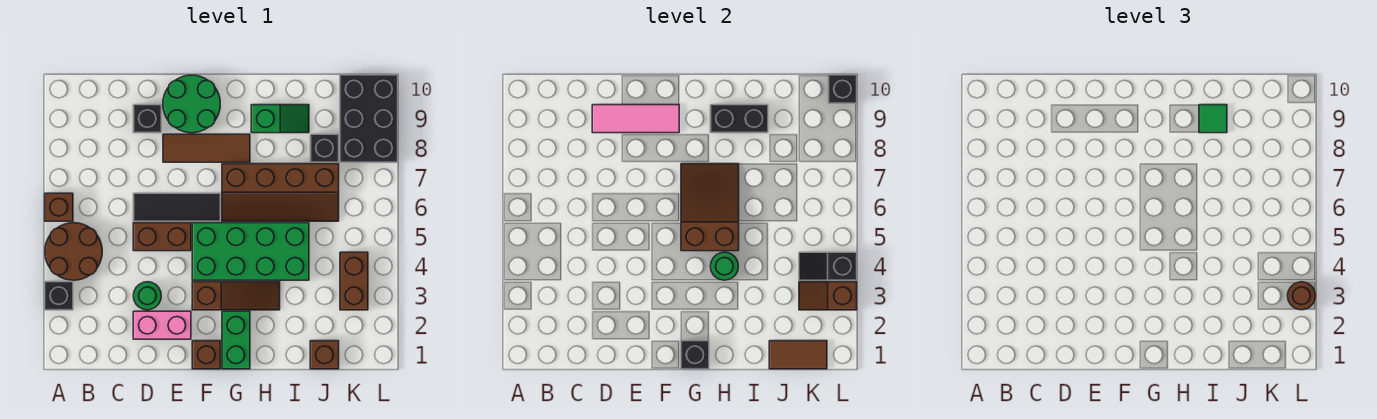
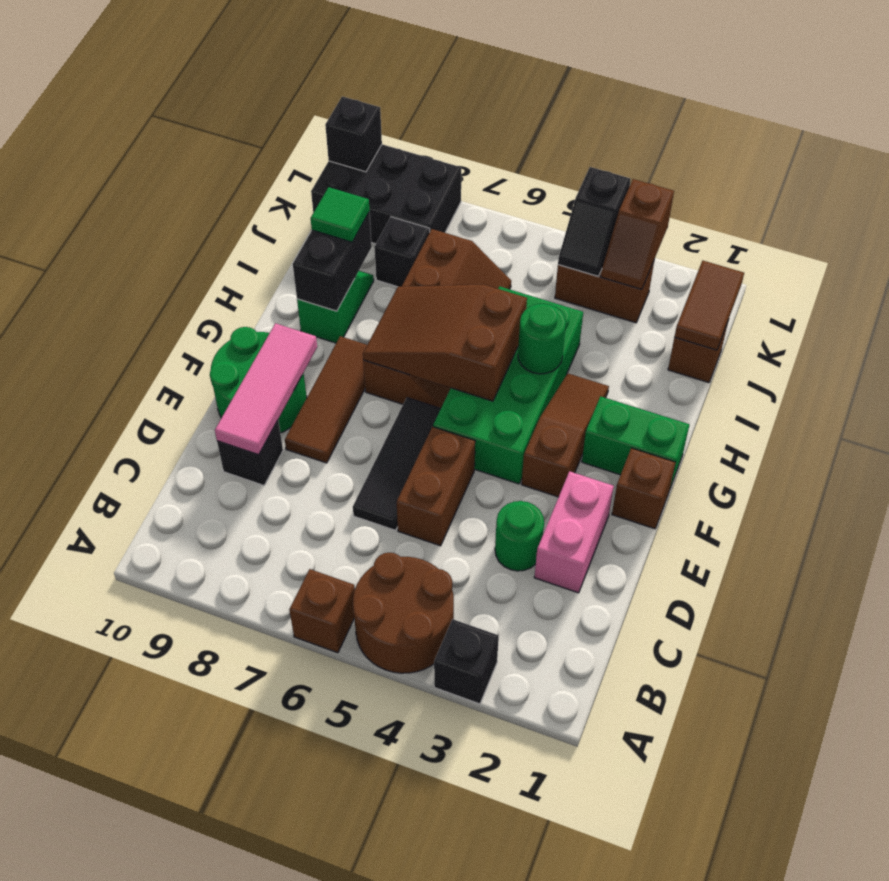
black 1x1 brick [681,341,709,369] -> none
brown 1x1 round brick [1288,282,1316,310] -> none

